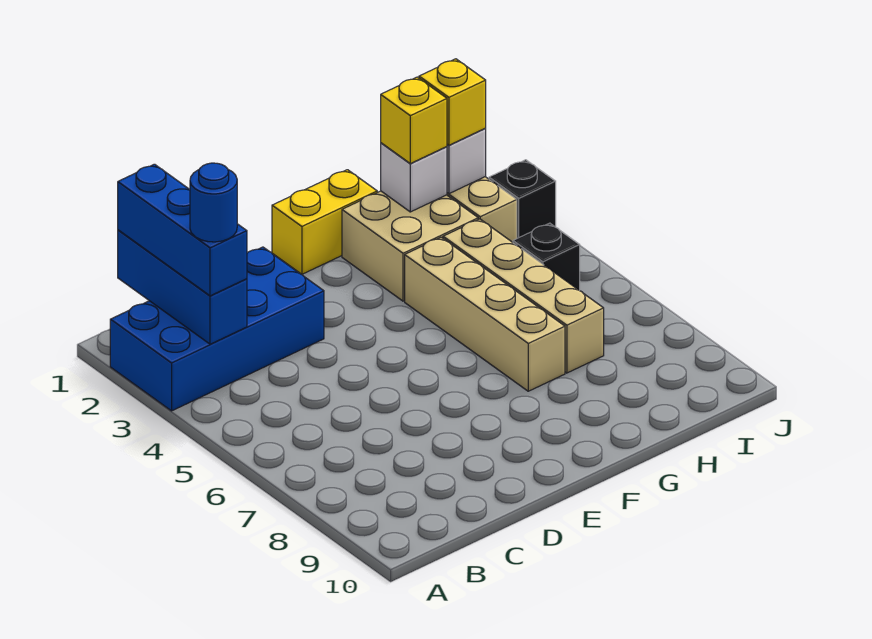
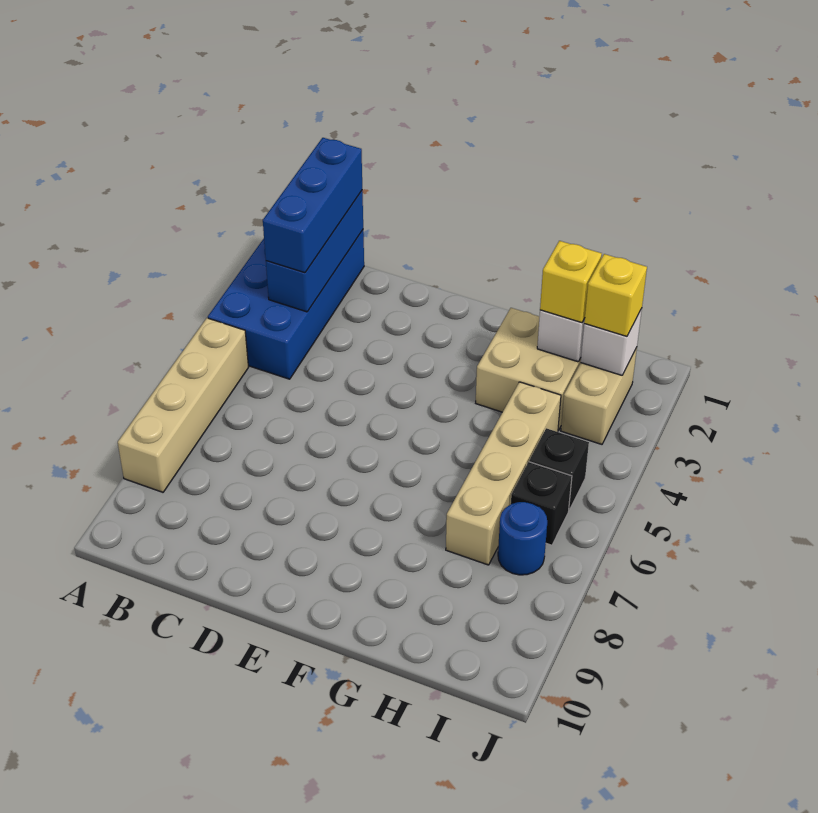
blue 2x4 brick [110,247,324,411] -> blue 2x4 brick turned to [208,230,364,379]
blue 1x1 round brick [190,163,237,242] -> blue 1x1 round brick moved to [498,502,547,575]
yellow 1x2 brick [272,170,377,274] -> none
tan 1x4 brick [405,237,565,391] -> tan 1x4 brick moved to [118,318,249,492]
black 1x1 brick [489,160,556,238] -> black 1x1 brick moved to [511,462,572,545]

